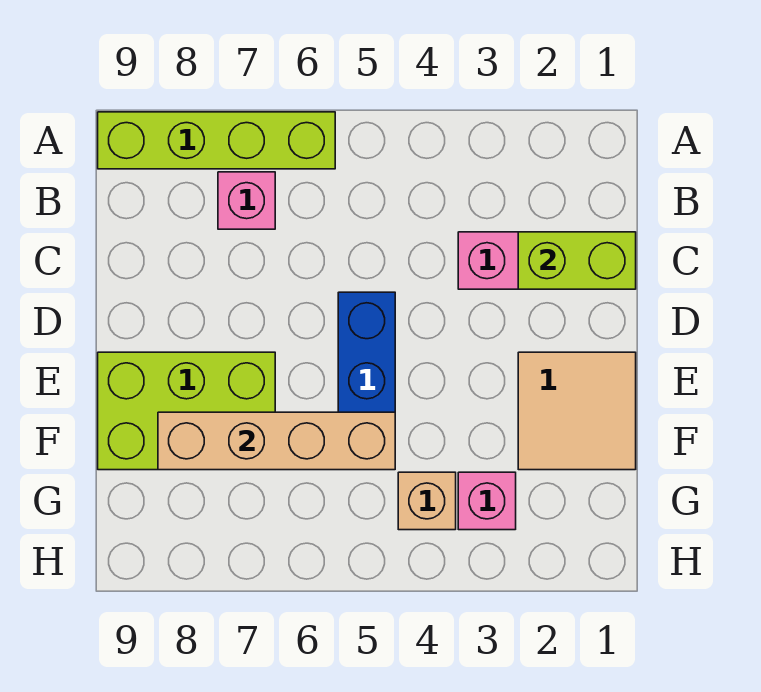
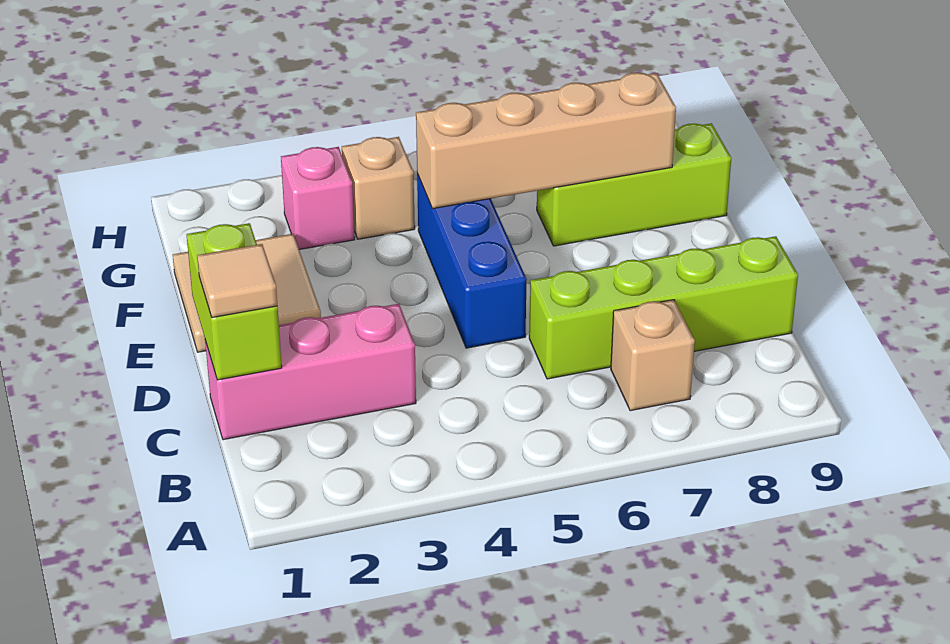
lime 1x4 brick [98,112,335,169] -> lime 1x4 brick moved to [529,236,798,379]
pink 1x1 brick [218,172,275,229] -> tan 1x1 brick [611,300,695,411]
lime 1x2 brick [518,232,636,289] -> lime 1x2 brick turned to [187,223,282,380]
none -> tan 1x1 tile [197,244,277,318]
lime 2x3 brick [98,352,275,470] -> lime 1x3 brick [537,123,731,246]

